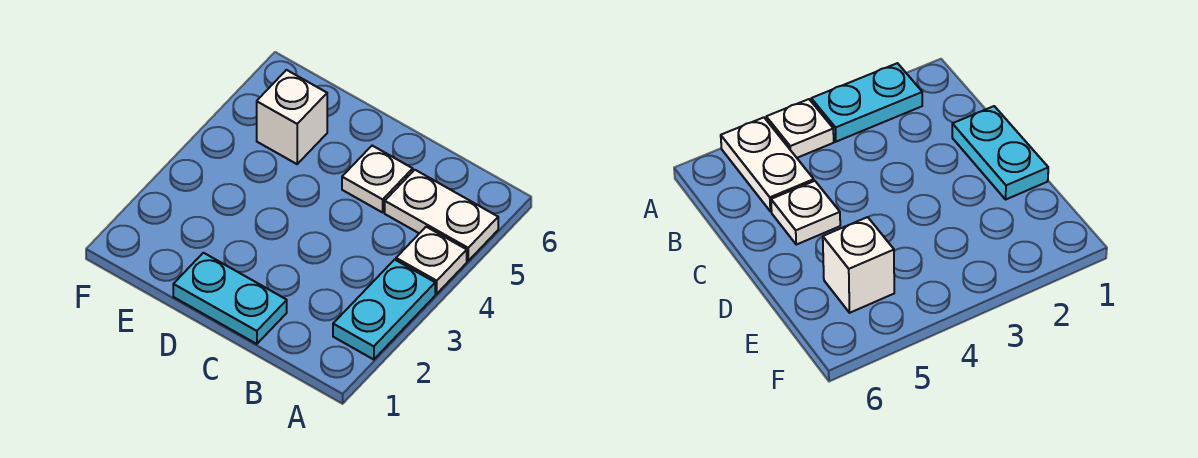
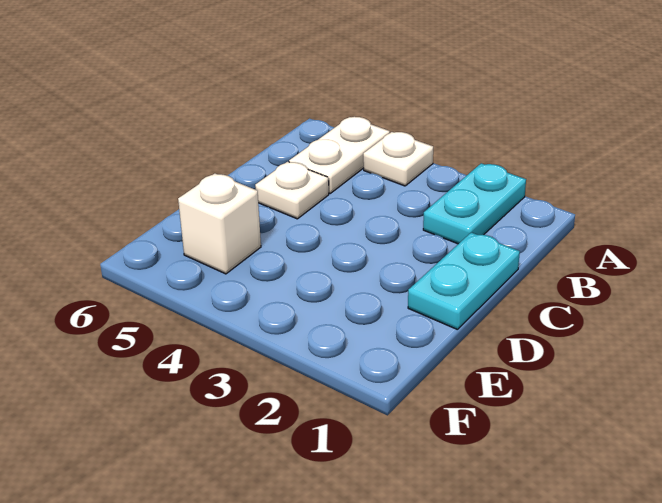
cyan 1x2 plate [333,260,435,360] -> cyan 1x2 plate turned to [423,163,526,244]

